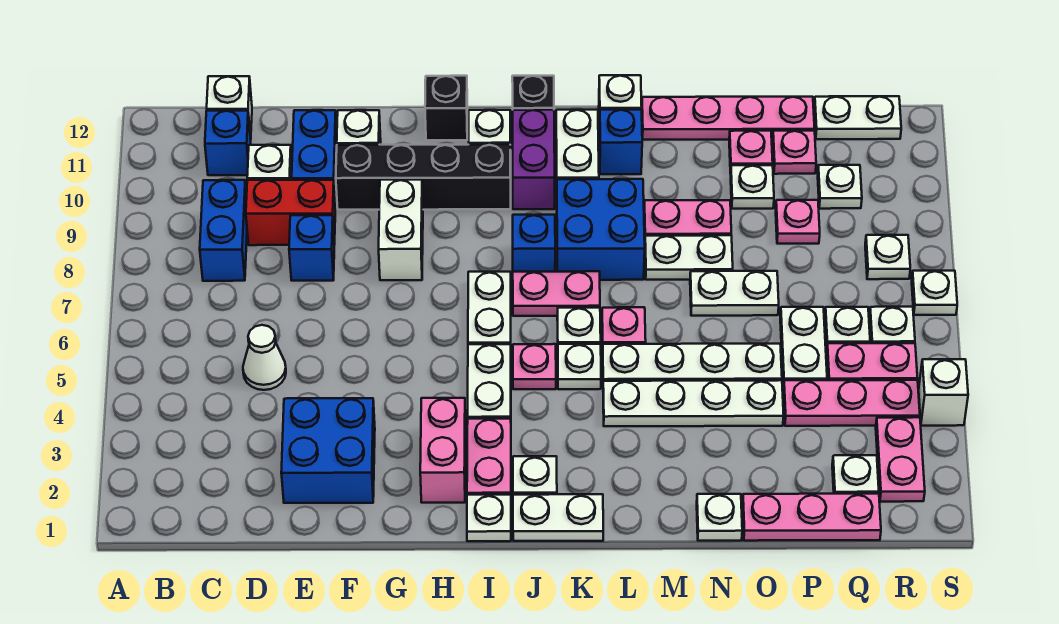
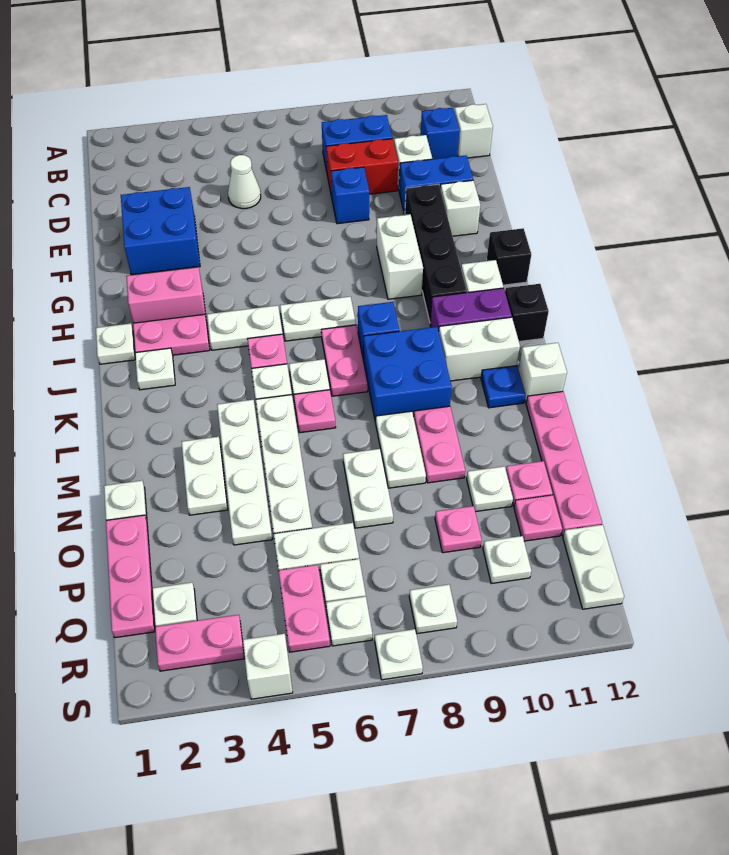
red 1x2 brick [246,180,335,245] -> red 1x2 brick turned to [326,139,398,197]
white 1x2 brick [379,180,423,280] -> white 1x2 brick turned to [377,214,423,299]
white 1x2 plate [513,494,603,541] -> white 1x2 plate moved to [182,437,228,515]
blue 1x1 brick [599,110,642,174] -> blue 1x1 plate [481,366,525,408]
pink 1x3 plate [783,380,920,426] -> none

